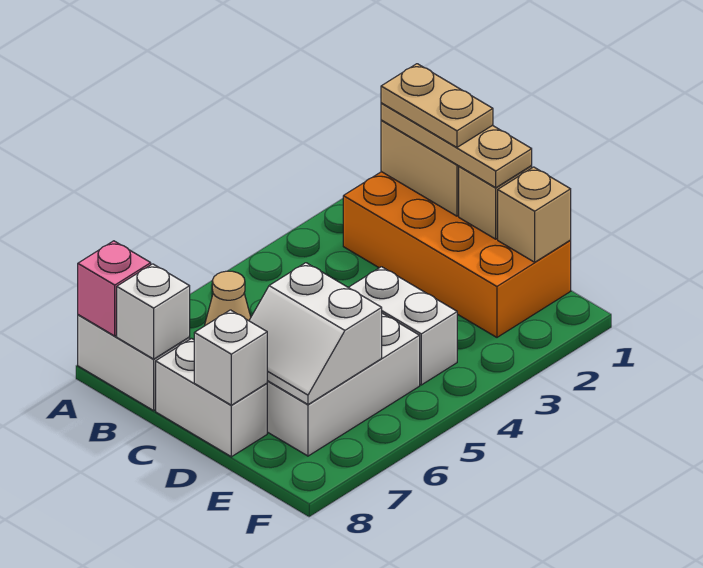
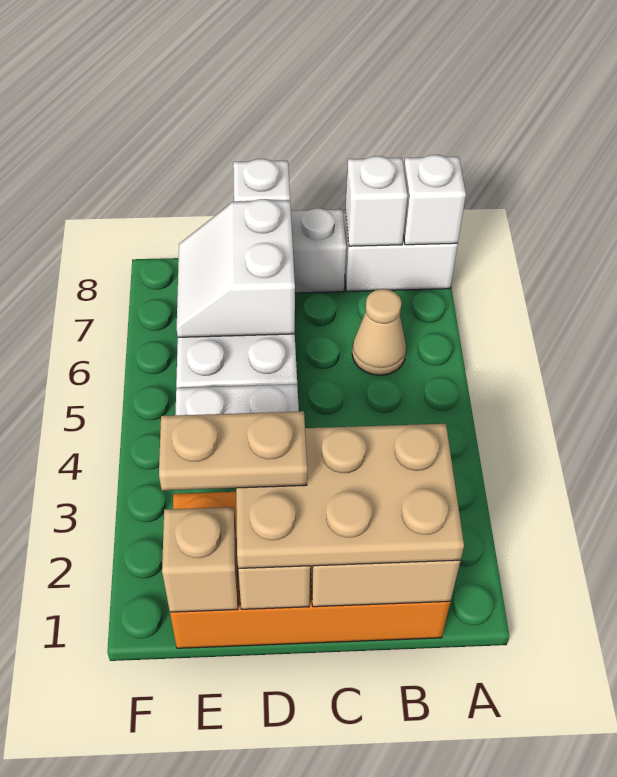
pink 1x1 brick [78,241,151,336] -> white 1x1 brick [403,155,466,245]
tan 1x3 plate [381,103,532,188] -> tan 2x3 plate [236,424,464,568]
tan 1x2 plate [381,64,493,147] -> tan 1x2 plate moved to [159,411,307,490]
white 2x2 slope [249,263,382,404] -> white 2x2 slope turned to [177,199,295,337]

